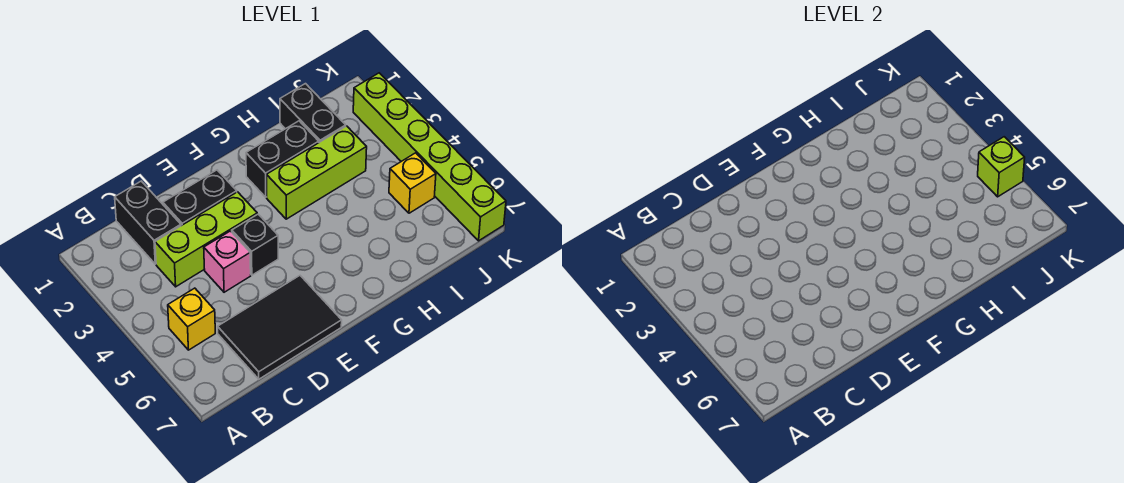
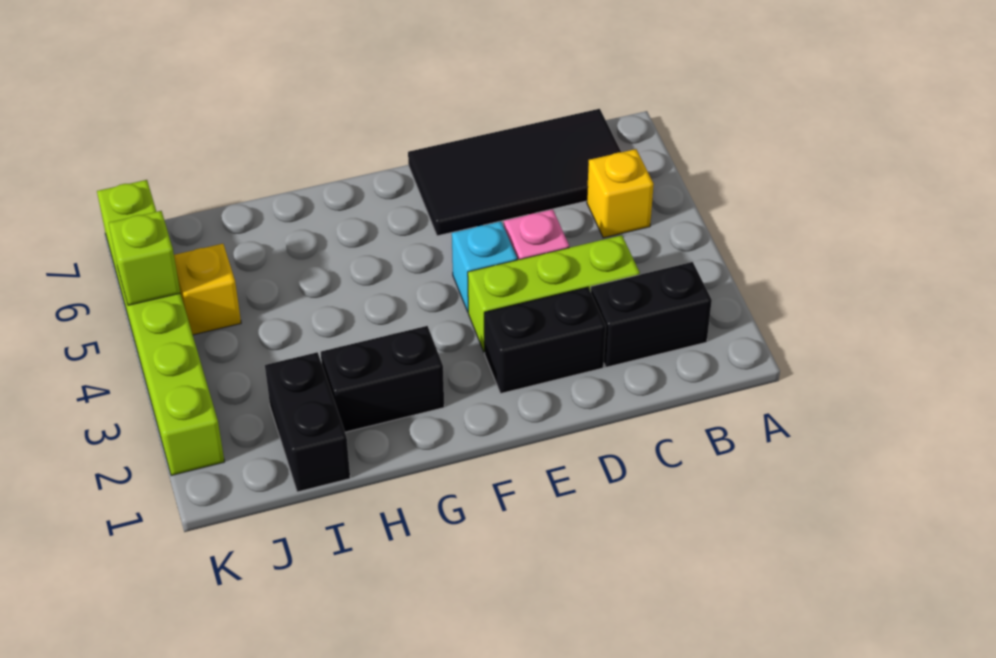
black 1x2 brick [115,181,181,264] -> black 1x2 brick turned to [591,262,712,367]
black 2x3 tile [218,276,342,379] -> black 2x4 tile [408,109,621,236]
black 1x1 brick [232,214,278,275] -> cyan 1x1 brick [452,221,517,312]
lime 1x3 brick [267,126,367,219] -> none

